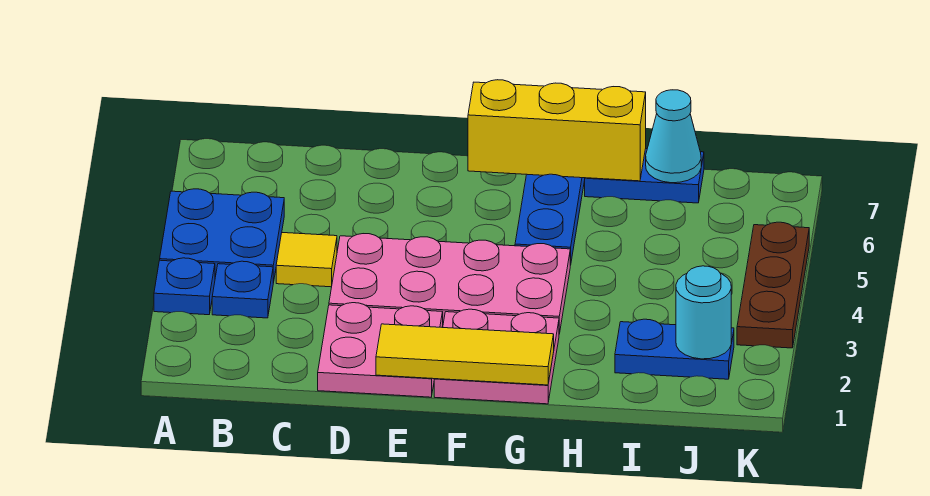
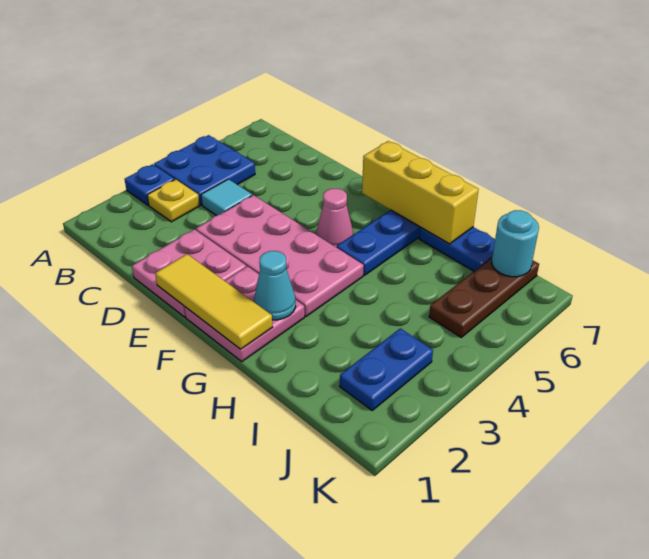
blue 1x1 plate [212,261,273,318] -> yellow 1x1 plate [147,179,200,222]
yellow 1x1 tile [276,233,337,287] -> cyan 1x1 tile [201,179,252,216]
none -> pink 1x1 cone [316,189,353,247]
blue 1x2 plate [615,319,734,379] -> blue 1x2 plate turned to [340,328,433,410]
cyan 1x1 cone [646,90,701,183] -> cyan 1x1 cone moved to [254,251,296,320]
cyan 1x1 round brick [676,266,731,359] -> cyan 1x1 round brick moved to [492,210,539,277]
brown 1x3 plate [737,222,809,348] -> brown 1x3 plate moved to [429,258,539,337]

